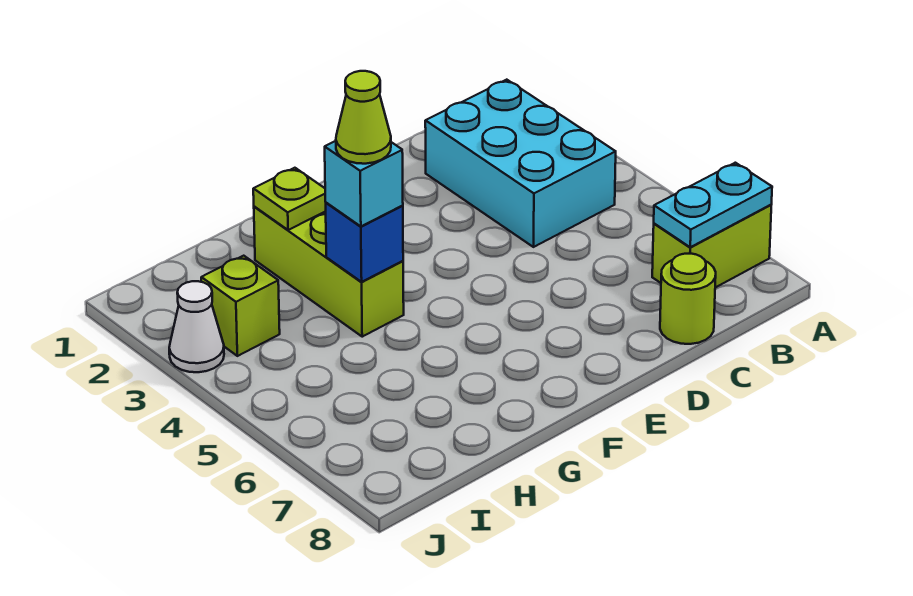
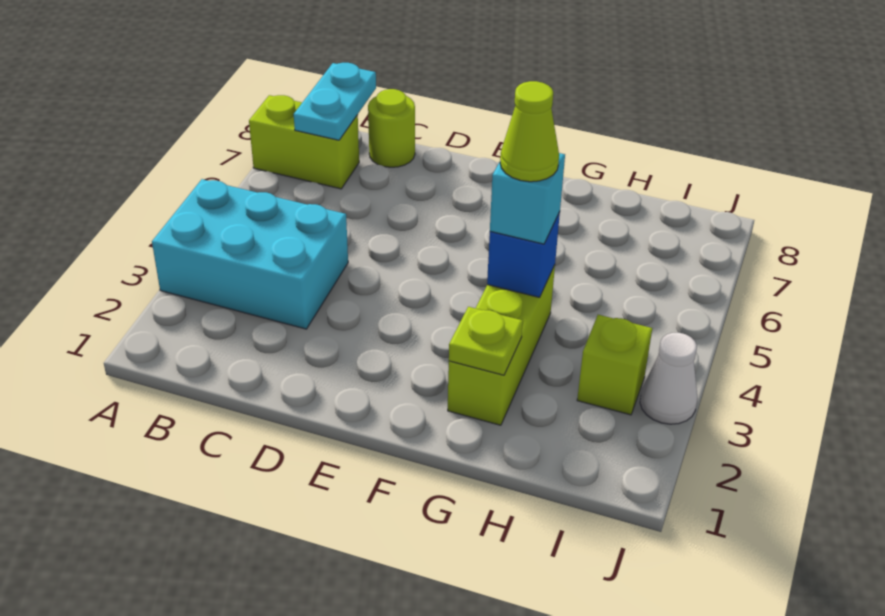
cyan 1x2 plate [654,163,772,247] -> cyan 1x2 plate turned to [294,63,376,140]
cyan 2x3 brick [425,80,616,247] -> cyan 2x3 brick turned to [152,179,348,329]

